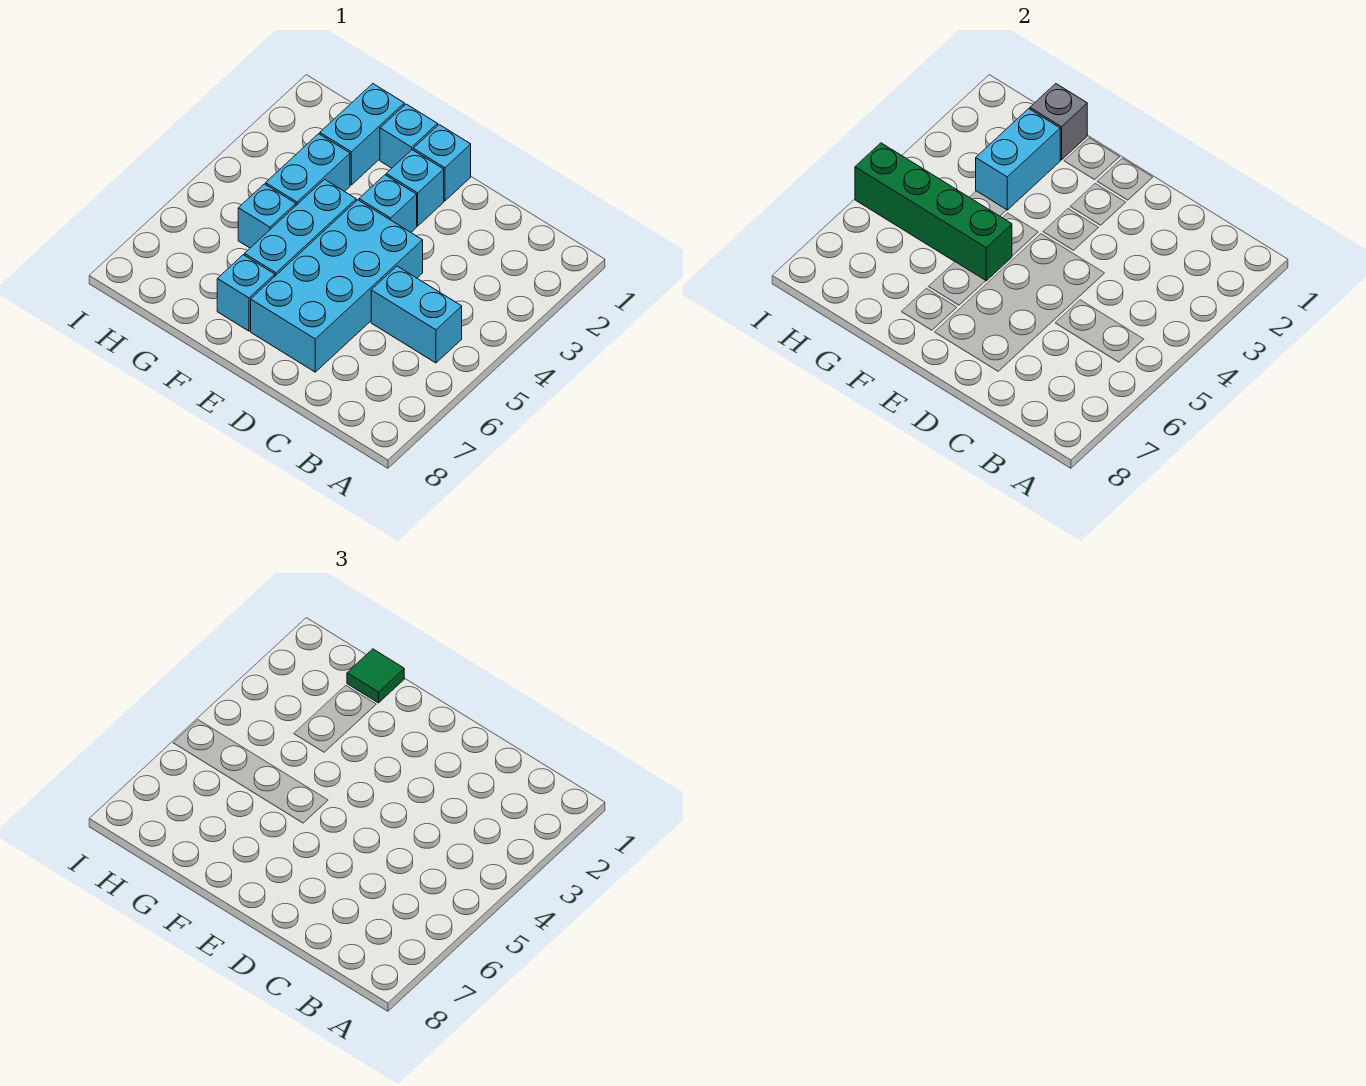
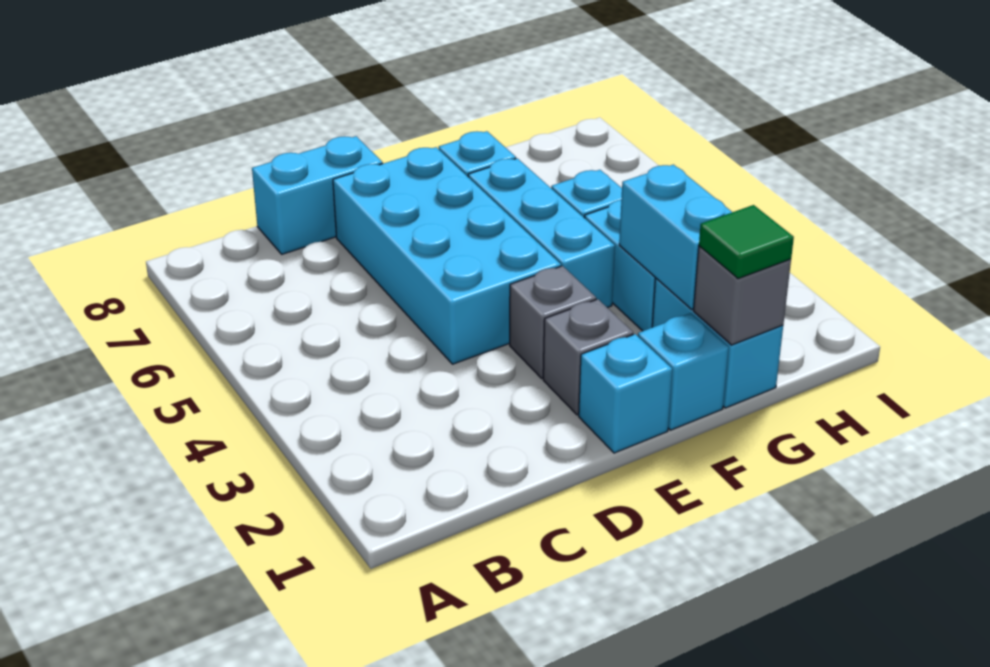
cyan 1x2 brick [371,266,462,363] -> cyan 1x2 brick moved to [252,136,383,254]
cyan 1x1 brick [386,150,444,226] -> grey 1x1 brick [543,299,633,415]
cyan 1x1 brick [359,175,417,232] -> grey 1x1 brick [510,266,596,378]
green 1x4 brick [855,143,1012,281] -> none

